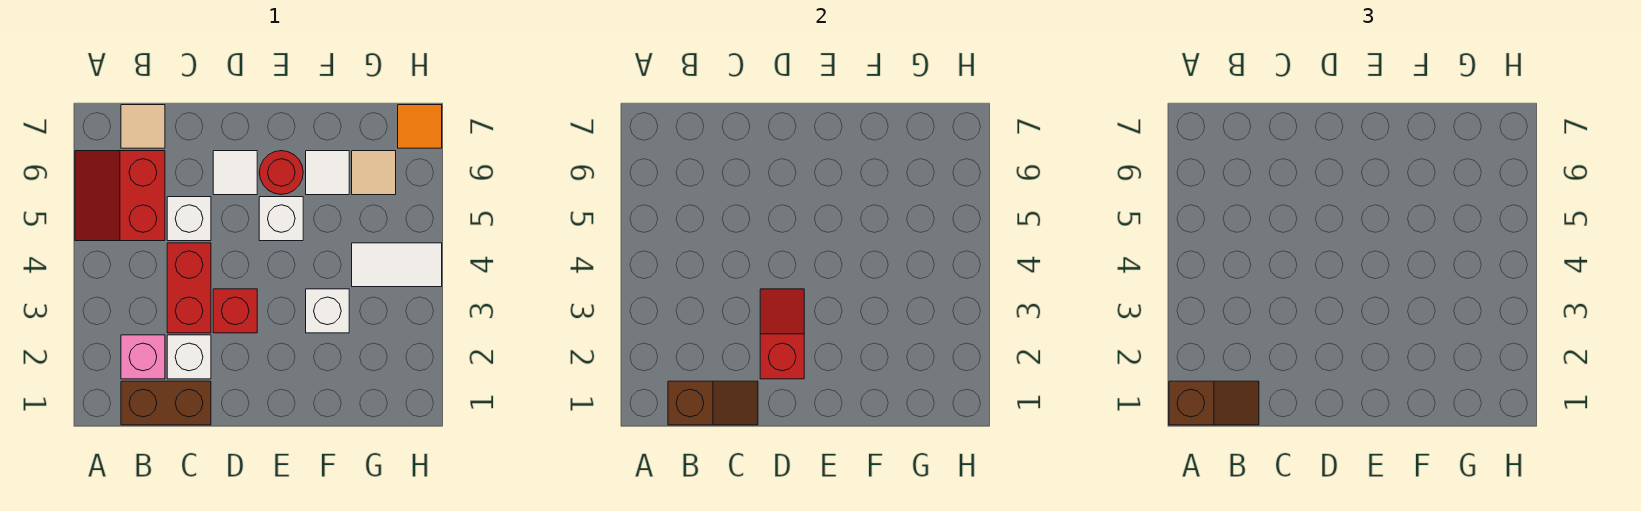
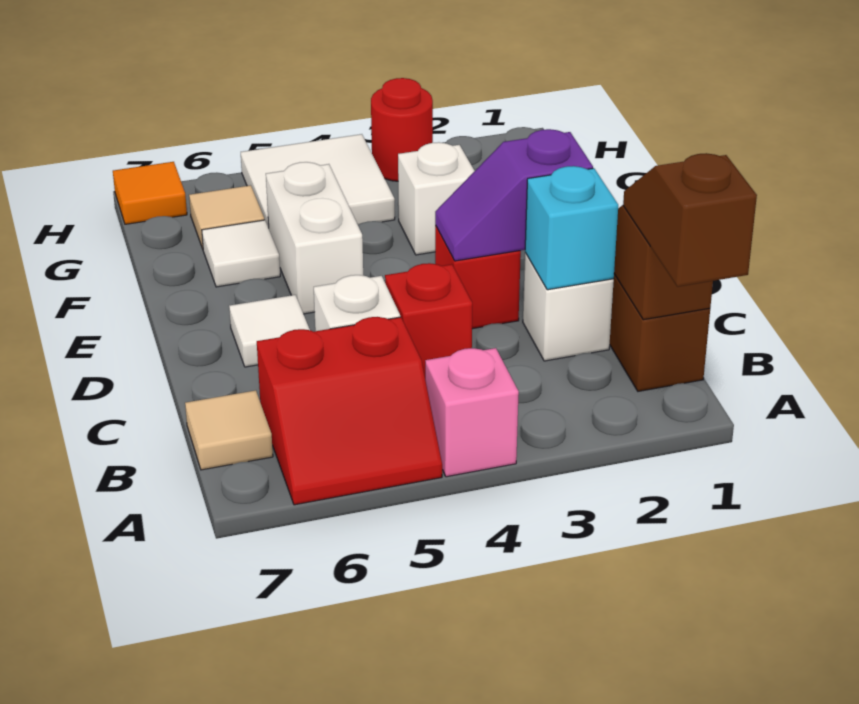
pink 1x1 brick [121,335,165,379] -> pink 1x1 brick moved to [425,348,519,477]
none -> cyan 1x1 brick [525,166,618,290]
red 1x2 brick [167,243,211,333] -> red 1x1 brick [385,263,472,376]
red 1x2 slope [760,289,804,379] -> purple 1x2 slope [435,129,593,261]
white 1x1 brick [259,197,303,241] -> white 1x2 brick [266,162,363,314]
red 1x1 round brick [259,151,303,195] -> red 1x1 round brick moved to [371,78,433,181]
white 1x2 tile [352,243,442,287] -> white 2x2 tile [241,134,395,228]

